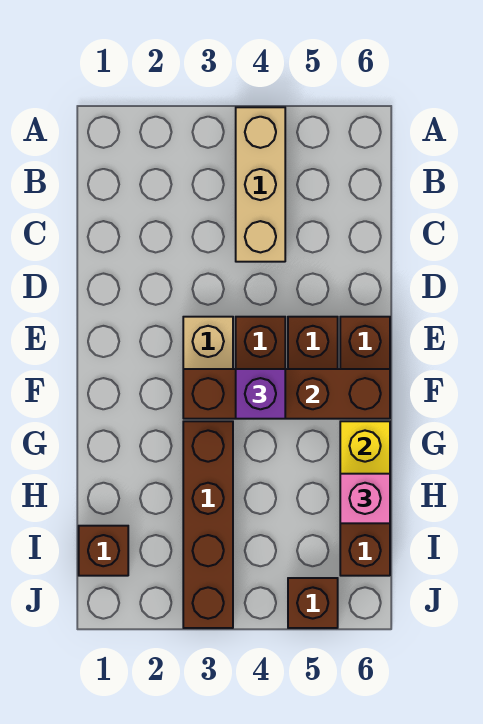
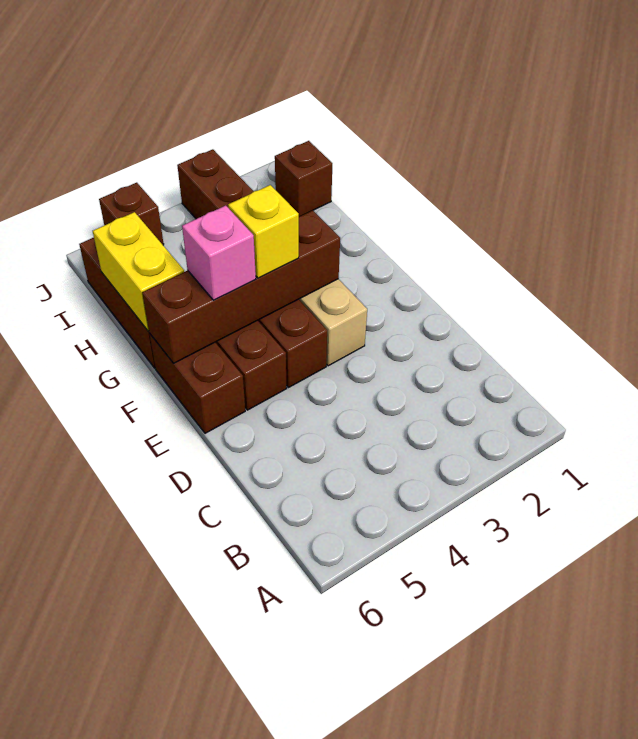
tan 1x3 brick [236,107,285,262] -> none
purple 1x1 brick [236,369,285,419] -> yellow 1x1 brick [228,185,299,278]
pink 1x1 brick [340,474,390,523] -> pink 1x1 brick moved to [182,205,256,300]

